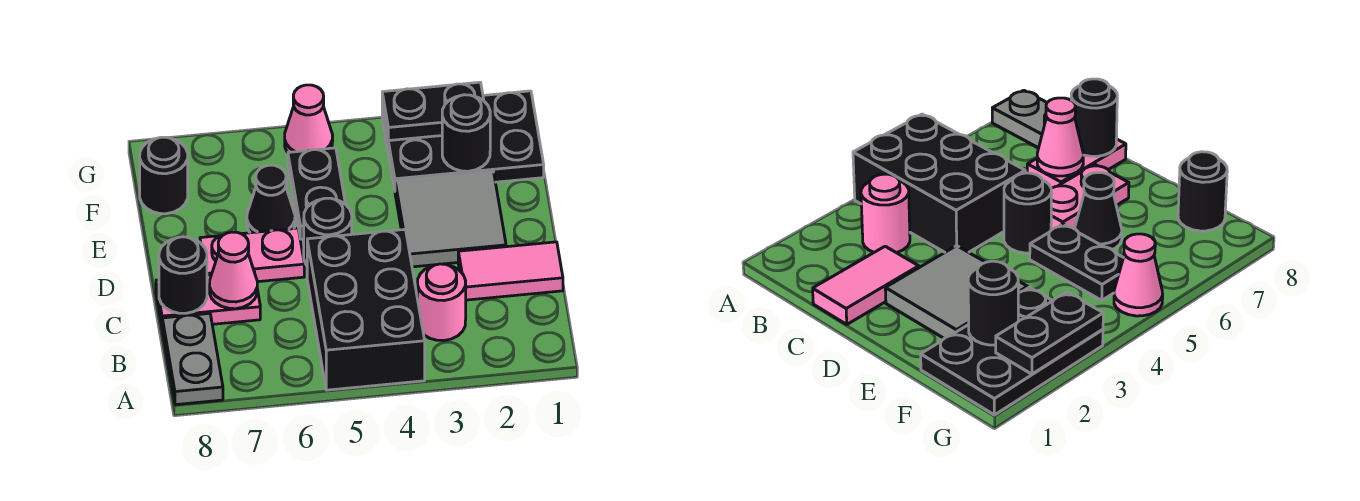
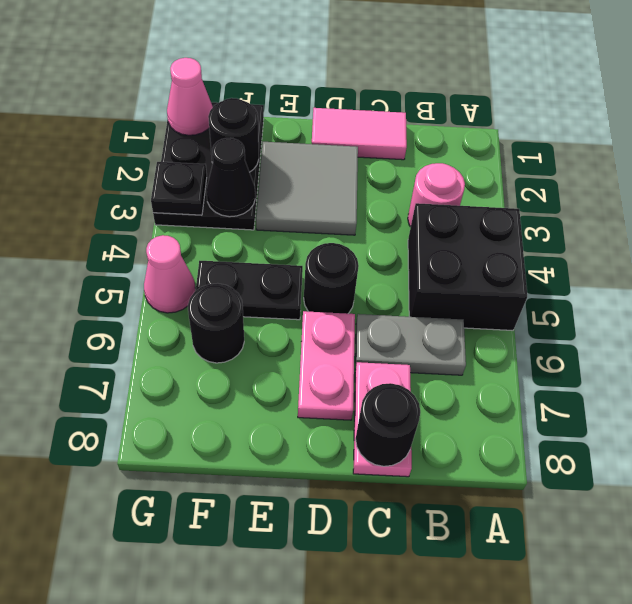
black 2x3 brick [307,229,425,390] -> black 2x2 brick [408,203,527,330]
grey 1x2 plate [162,313,223,405] -> grey 1x2 plate moved to [355,314,466,375]
pink 1x2 tile [458,242,563,300] -> pink 1x2 tile turned to [312,108,407,160]
pink 1x1 cone [209,232,257,309] -> pink 1x1 cone moved to [167,58,213,135]
black 1x1 cone [247,165,295,233] -> black 1x1 cone moved to [206,138,255,217]
black 1x1 round brick [140,137,188,214] -> black 1x1 round brick moved to [188,283,244,363]
black 1x2 plate [382,82,484,141] -> black 1x1 plate [151,162,207,215]

